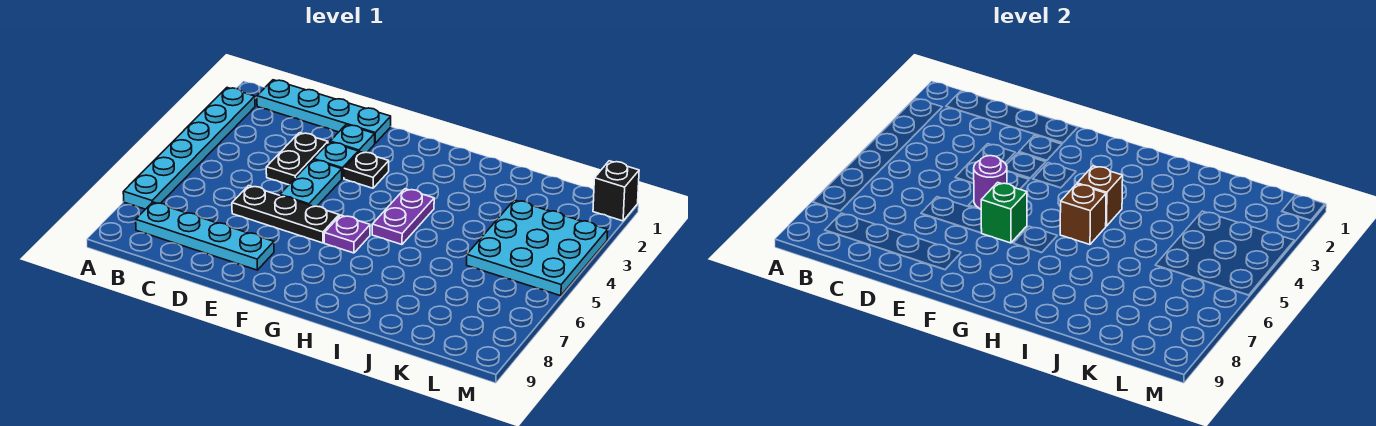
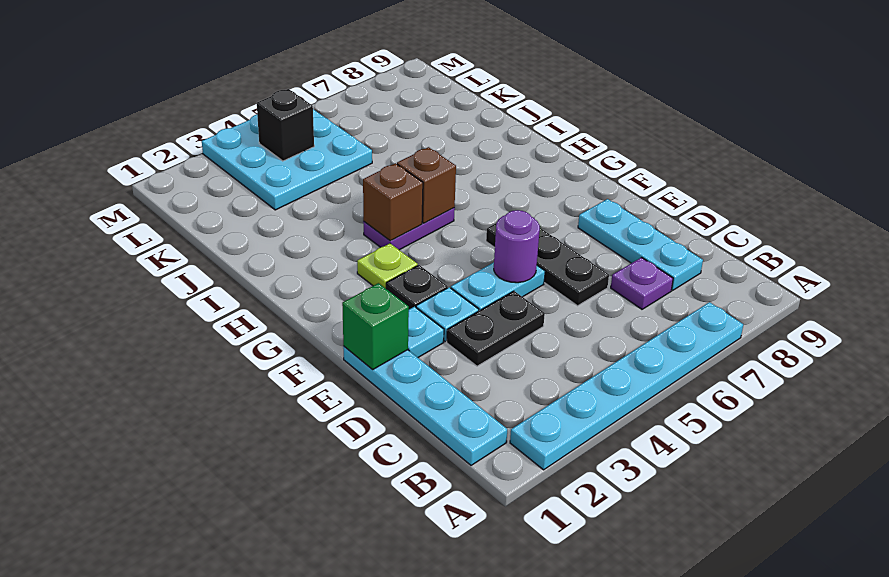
cyan 1x4 plate [136,202,274,270] -> cyan 1x3 plate [578,199,703,290]
green 1x1 brick [981,182,1027,243] -> green 1x1 brick moved to [342,283,409,369]
none -> lime 1x1 plate [357,243,418,288]
purple 1x1 plate [324,215,370,253] -> purple 1x1 plate moved to [611,258,673,309]
black 1x1 brick [593,161,639,221] -> black 1x1 brick moved to [257,89,314,161]

